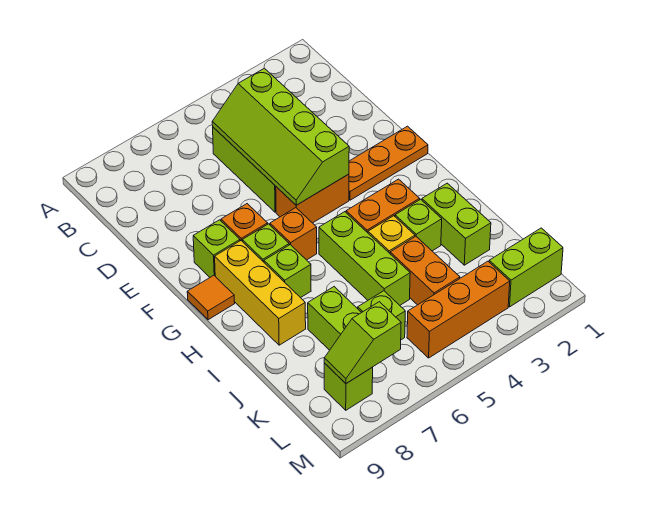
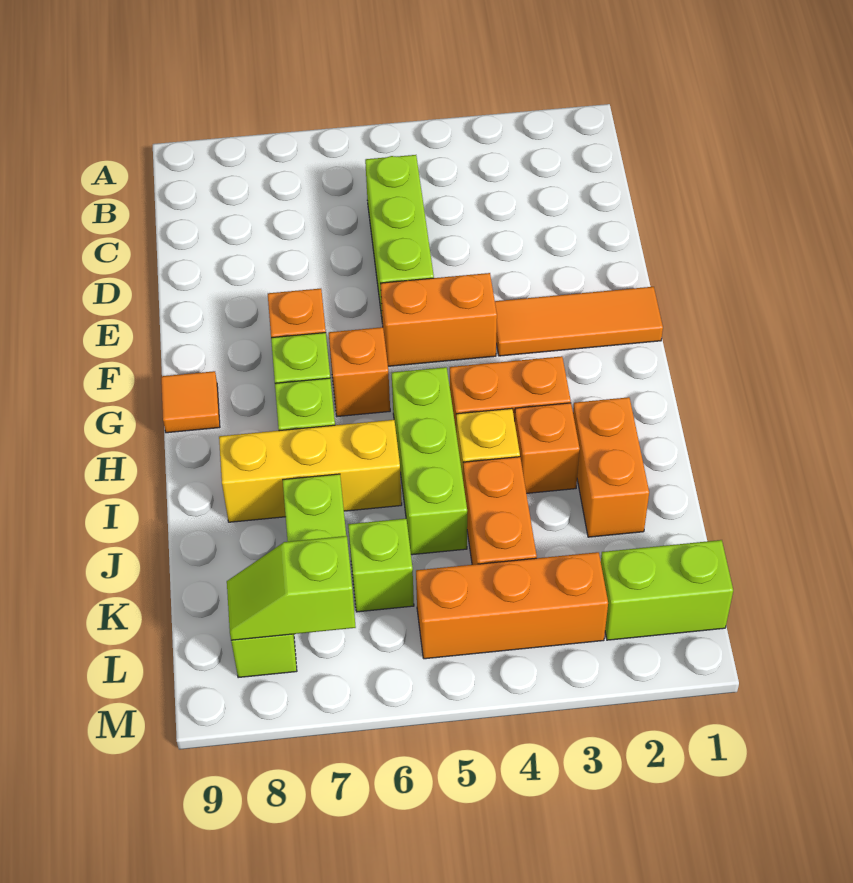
lime 2x4 slope [212,68,349,205] -> none
orange 1x3 plate [349,126,428,200] -> orange 1x3 tile [495,287,663,356]
lime 1x1 brick [193,220,240,277] -> none
yellow 1x3 brick [215,241,306,345] -> yellow 1x3 brick turned to [219,420,402,522]
lime 1x2 brick [422,183,491,265] -> orange 1x2 brick [573,397,649,537]
lime 1x1 brick [395,199,442,251] -> orange 1x1 brick [515,403,580,493]

